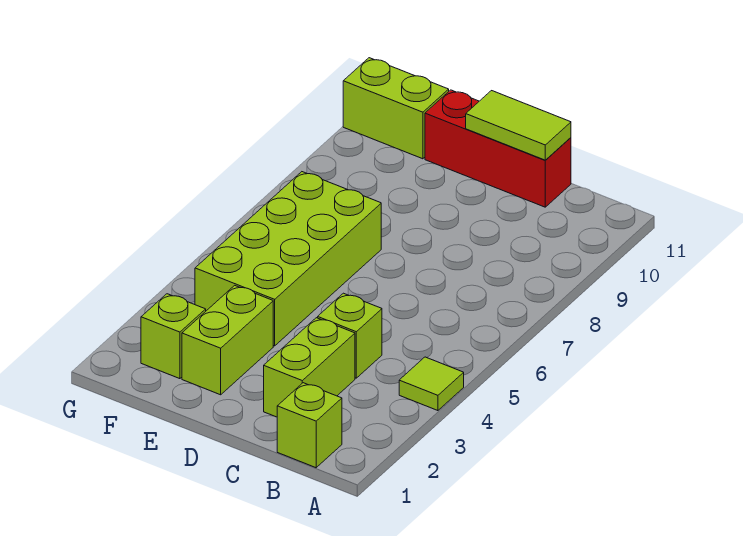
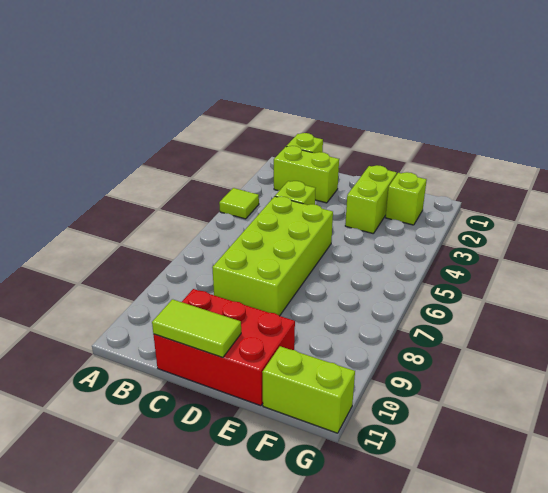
lime 1x2 brick [264,318,355,417] -> lime 1x2 brick turned to [274,146,339,203]
red 1x3 brick [425,90,571,207] -> red 2x3 brick [153,289,295,406]
lime 2x4 brick [195,172,381,346] -> lime 2x4 brick moved to [212,196,333,316]

